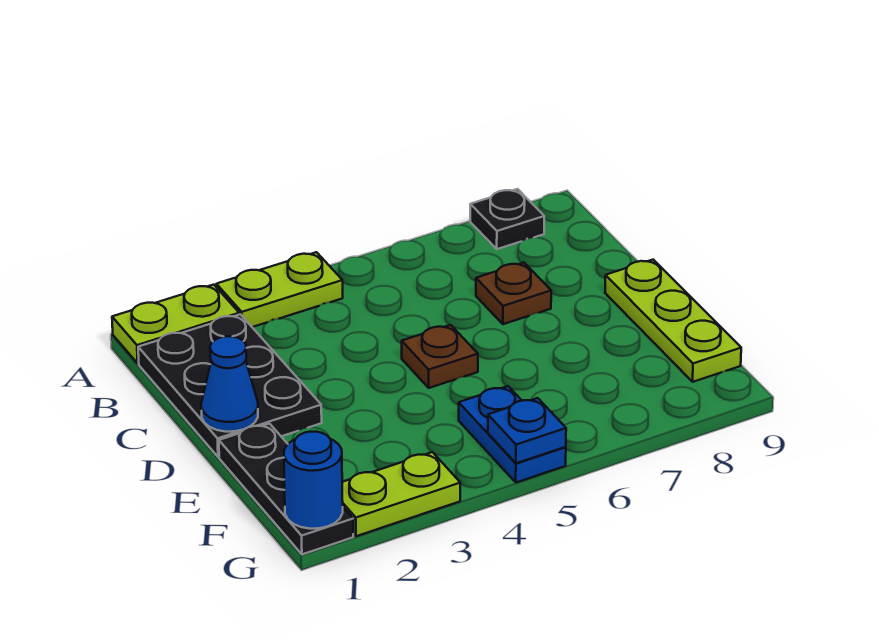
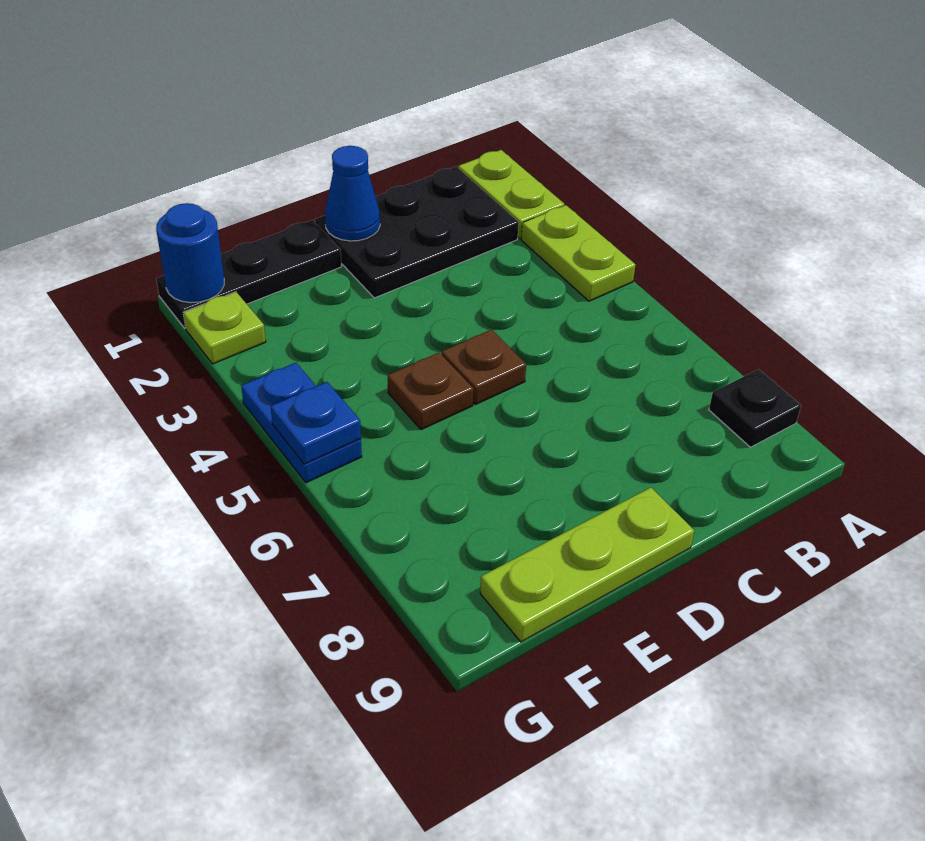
brown 1x1 plate [476,263,551,324] -> brown 1x1 plate moved to [388,353,473,430]
blue 1x2 plate [459,386,566,482] -> blue 1x2 plate turned to [241,363,362,483]
lime 1x2 plate [342,452,460,536] -> lime 1x1 plate [183,292,266,364]

